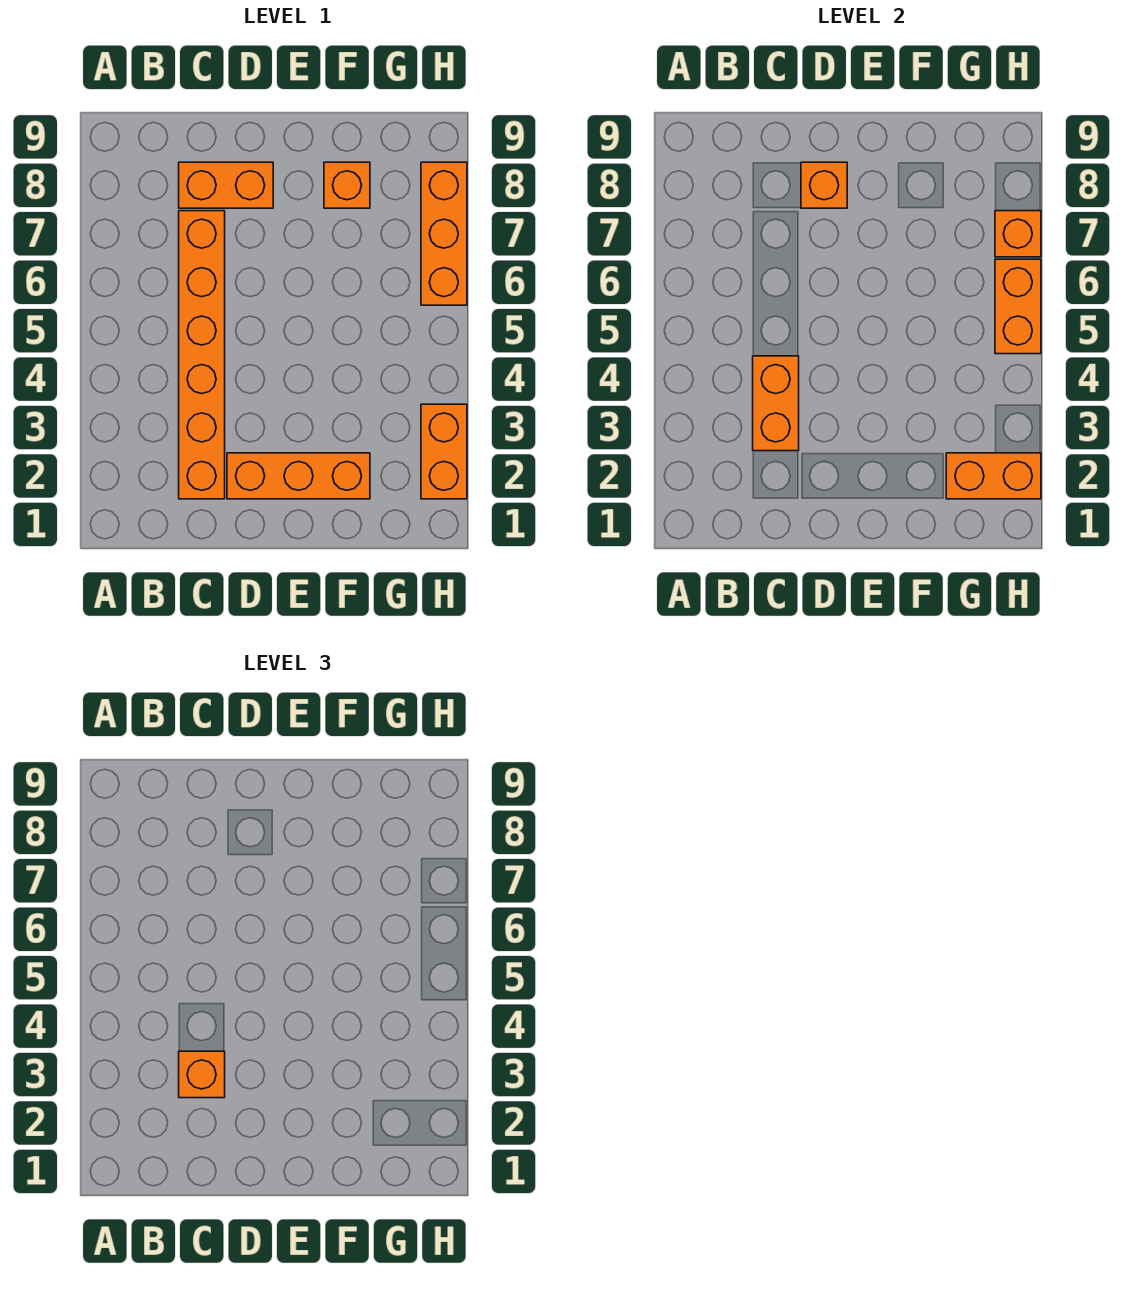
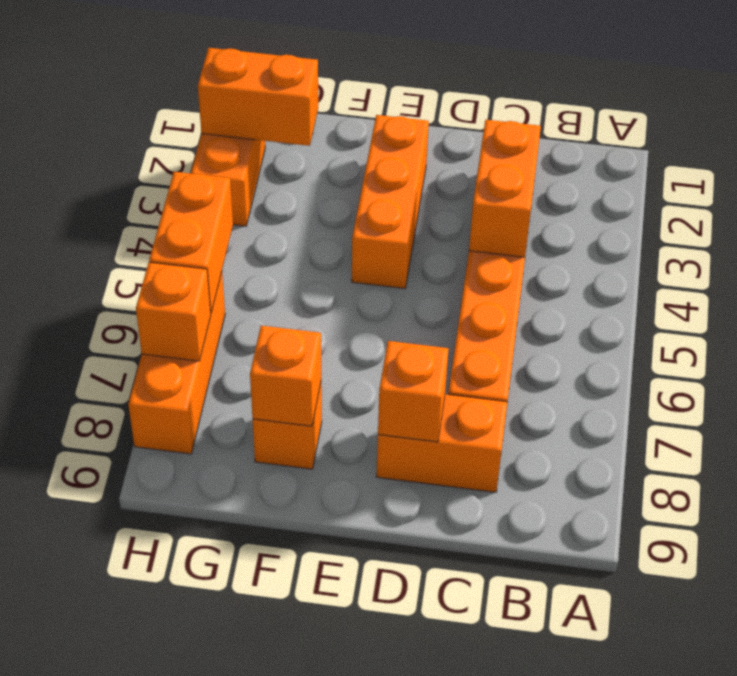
orange 1x1 brick [179,1051,225,1098] -> orange 1x1 brick moved to [250,326,321,426]
orange 1x3 brick [227,453,370,499] -> orange 1x3 brick turned to [352,115,429,289]

